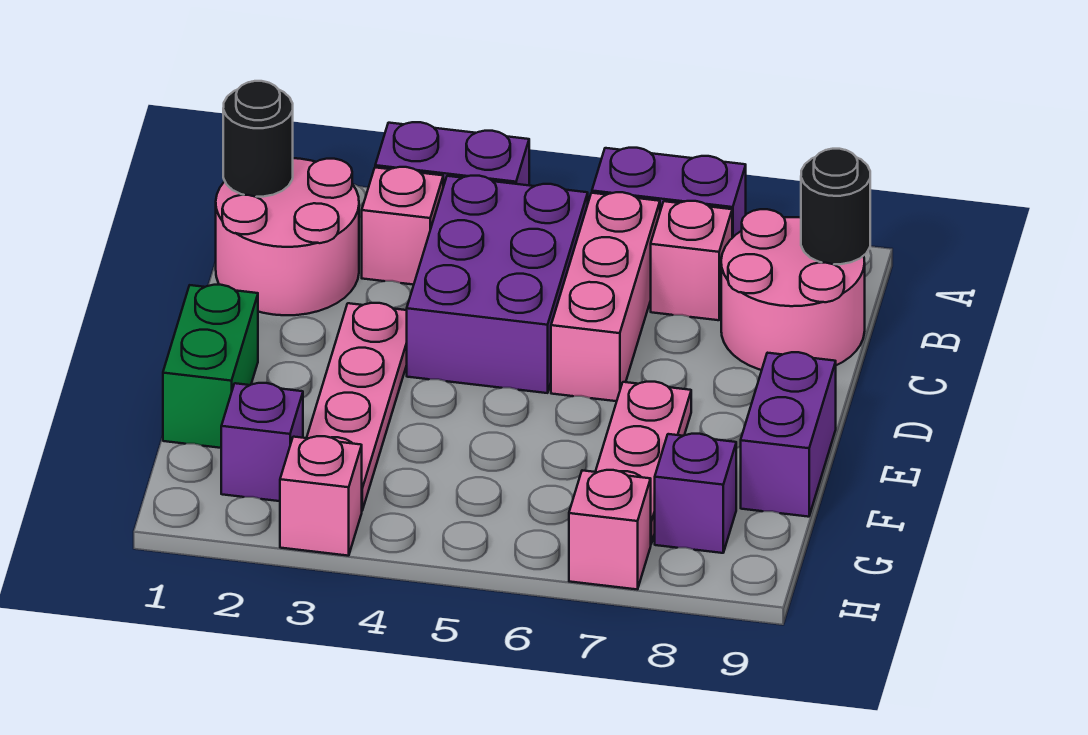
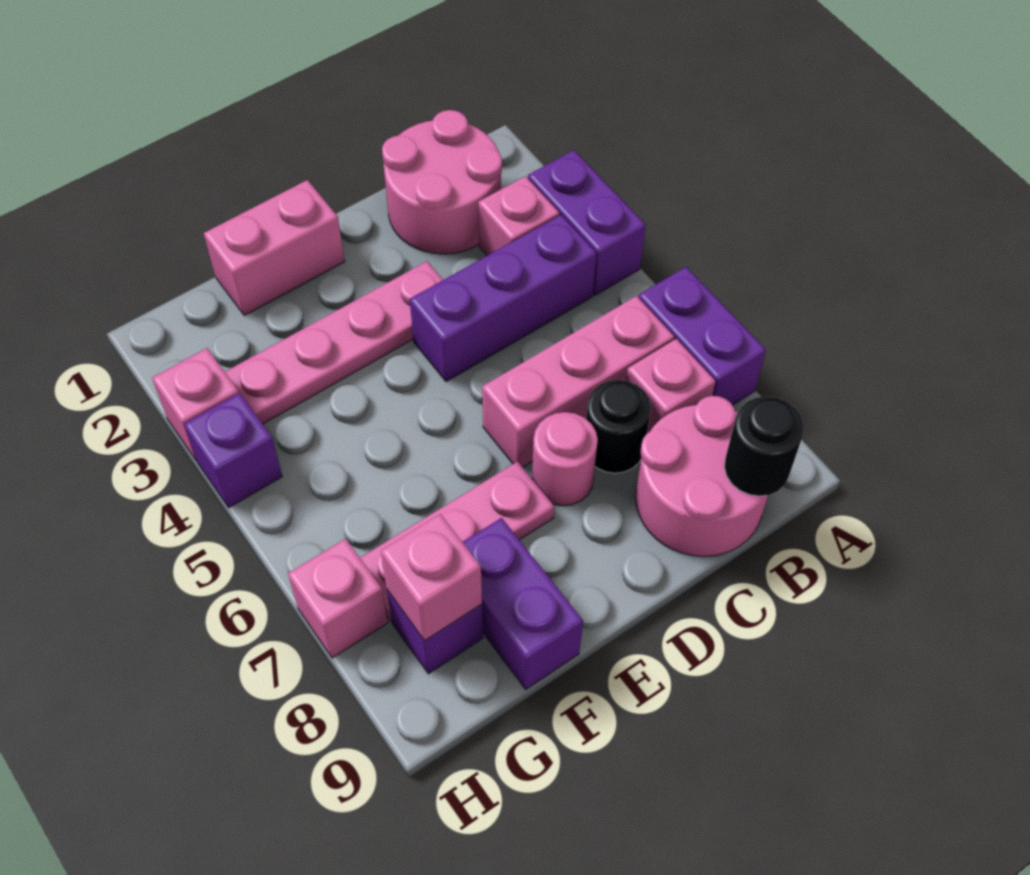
black 1x1 round brick [223,81,293,197] -> black 1x1 round brick moved to [586,380,651,473]
purple 2x3 brick [407,176,588,393] -> purple 1x3 brick [410,215,596,382]
none -> pink 1x1 round brick [532,412,598,506]
green 1x2 brick [163,285,258,448] -> pink 1x2 brick [204,180,345,316]
purple 1x2 brick [741,352,836,517] -> purple 1x2 brick turned to [463,518,583,689]
purple 1x1 brick [221,383,303,501] -> purple 1x1 brick moved to [184,393,282,508]
none -> pink 1x1 brick [381,514,482,641]

